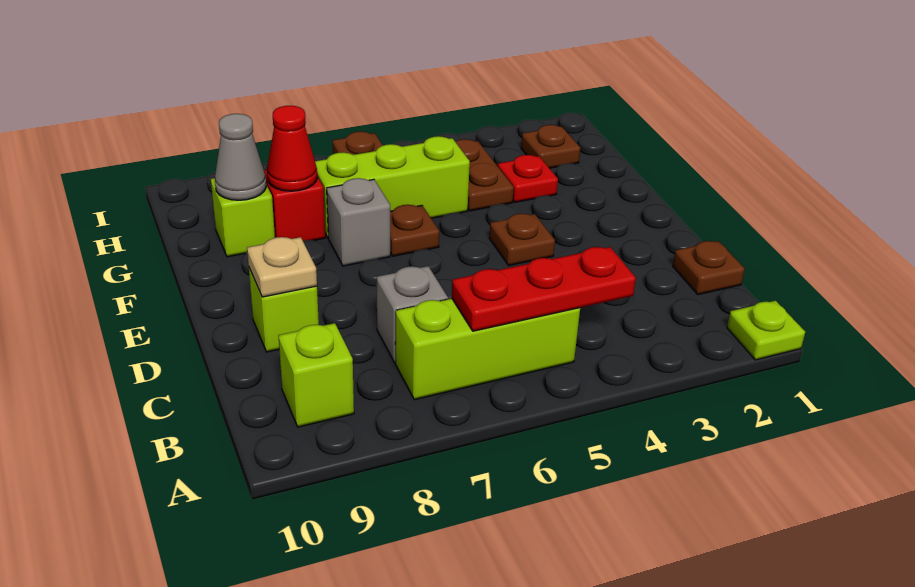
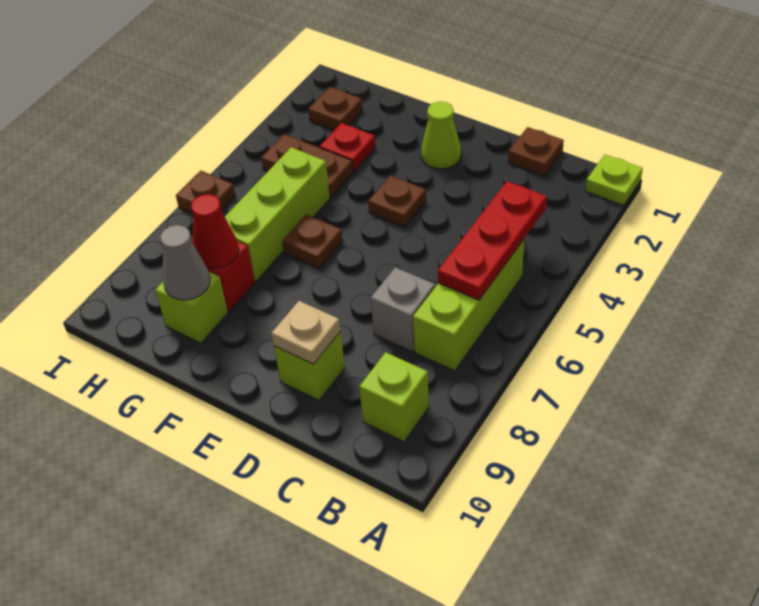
none -> lime 1x1 cone [421,102,461,169]
grey 1x1 brick [327,178,390,266] -> none

